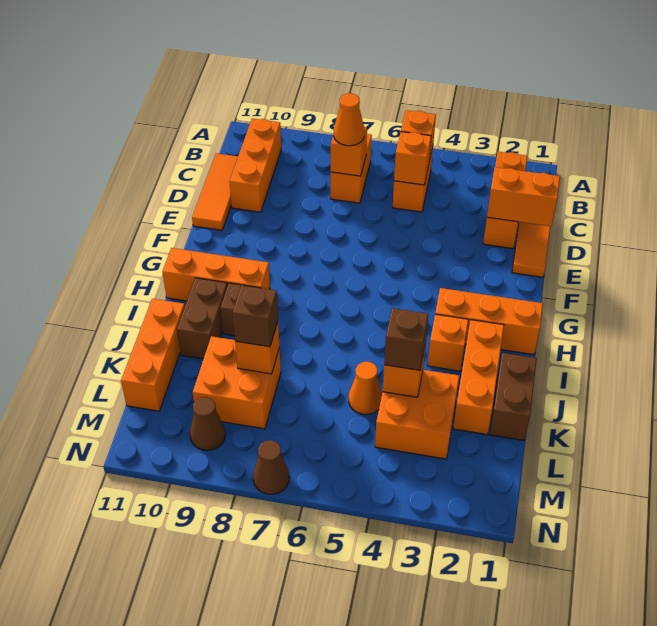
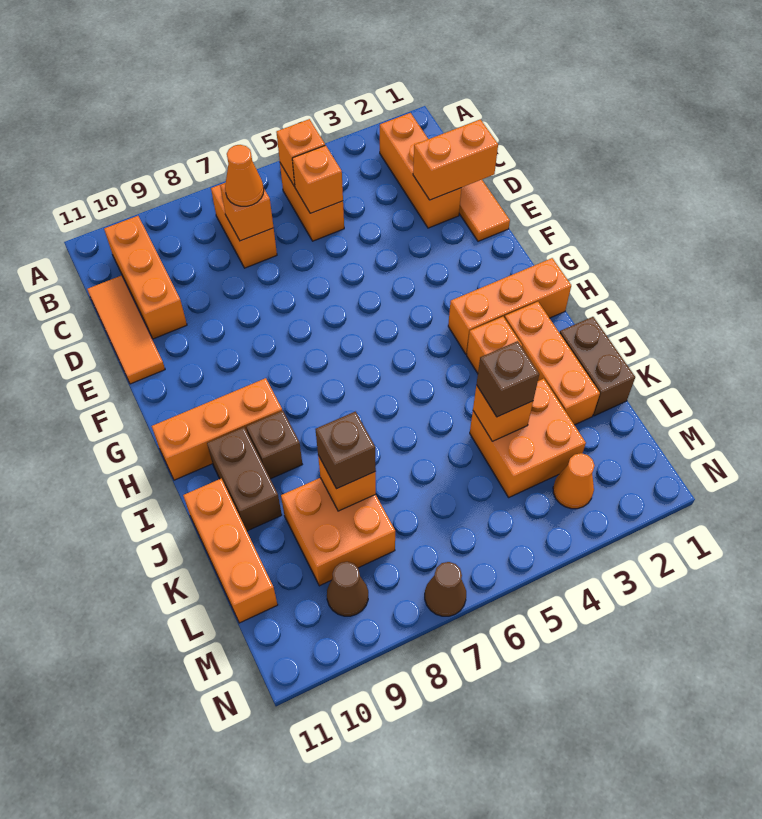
orange 1x1 cone [349,362,382,414] -> orange 1x1 cone moved to [553,453,595,509]

